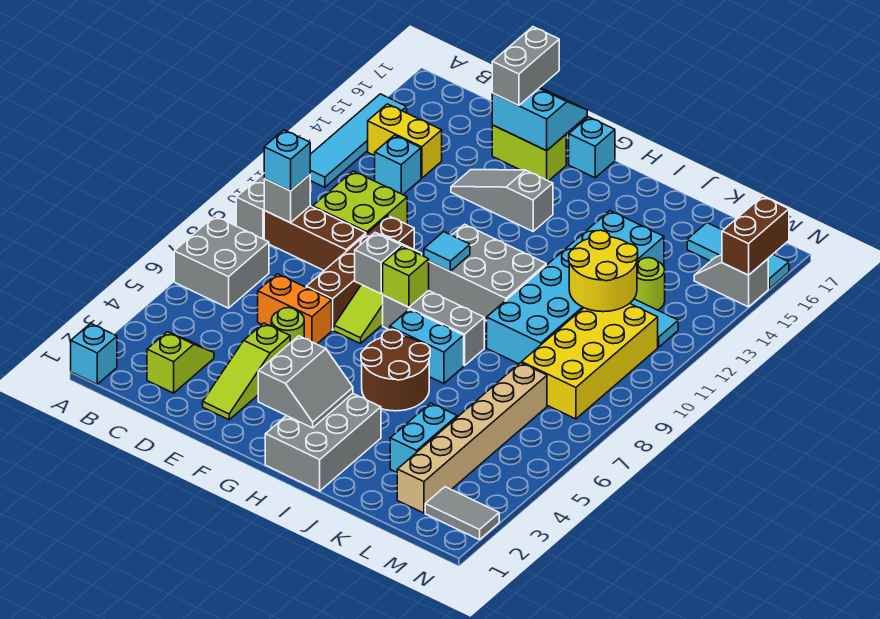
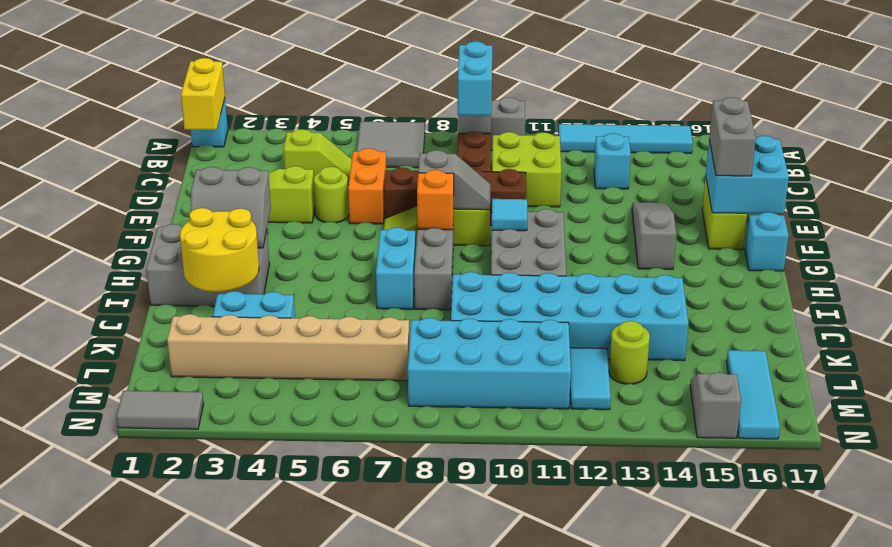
grey 2x2 brick [174,216,269,308] -> grey 2x2 tile [357,121,425,168]
cyan 1x1 brick [264,130,310,191] -> cyan 1x2 brick [458,41,492,116]
yellow 1x2 brick [368,104,442,178] -> yellow 1x2 brick moved to [181,58,225,130]
lime 1x2 slope [147,332,214,393] -> lime 1x2 slope moved to [283,129,352,185]
cyan 2x2 slope [492,88,587,151] -> cyan 2x2 brick [706,136,789,214]
grey 1x2 brick [492,27,559,106] -> grey 1x2 brick turned to [709,97,756,176]
lime 1x1 brick [383,246,429,307] -> orange 1x1 brick [417,170,454,230]
brown 2x2 round brick [361,330,430,411] -> none
yellow 2x2 round brick [569,230,638,312] -> yellow 2x2 round brick moved to [180,208,259,292]
yellow 2x4 brick [522,303,658,419] -> cyan 2x4 brick [408,318,571,409]
grey 1x2 tile [425,487,499,540] -> grey 1x2 tile turned to [116,391,203,429]
brown 1x2 brick [722,196,789,275] -> none

